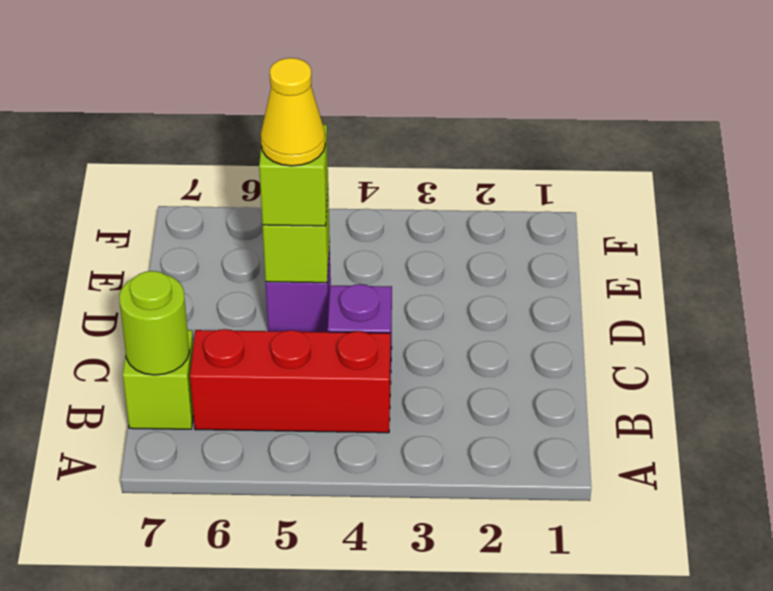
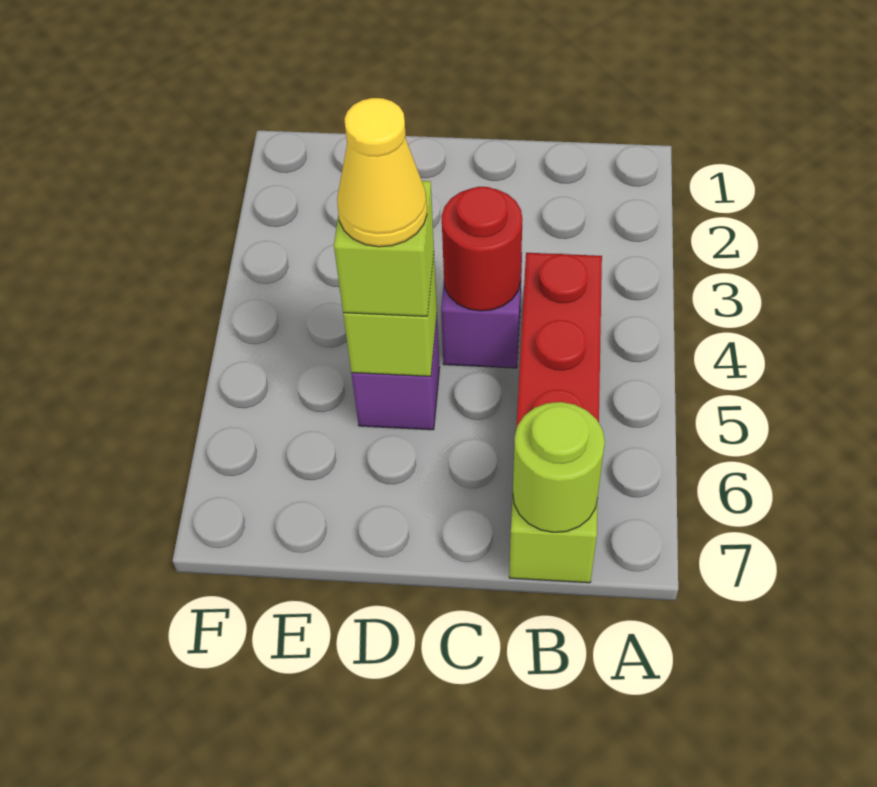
none -> red 1x1 round brick [442,187,523,311]

